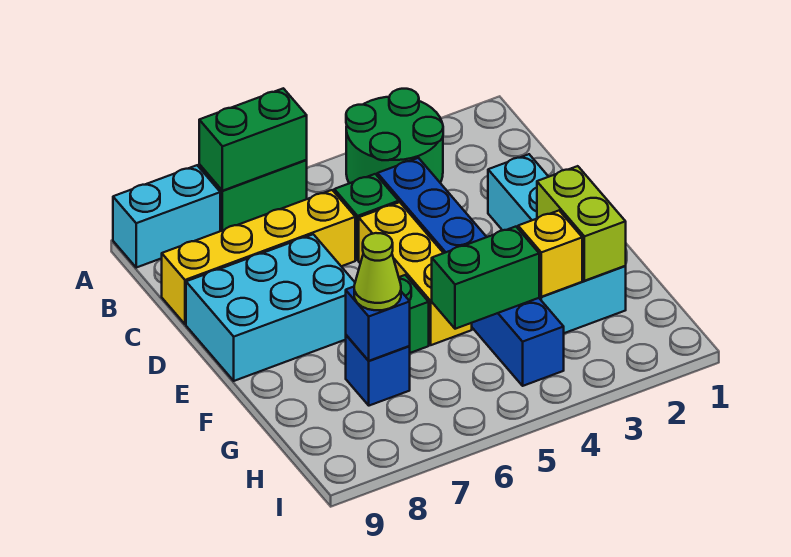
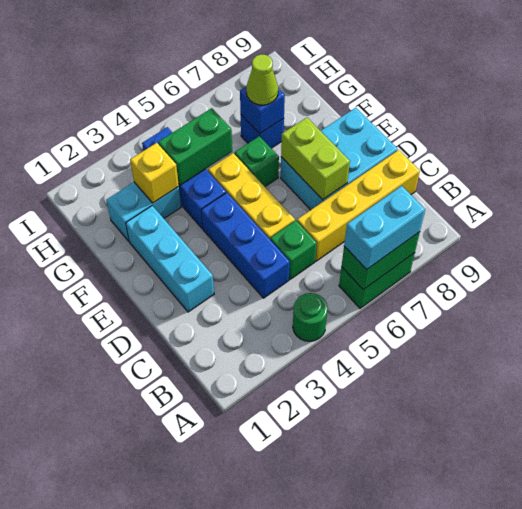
green 2x2 round brick [346,89,443,183] -> green 1x1 round brick [293,293,328,341]
cyan 1x2 brick [113,165,220,268] -> cyan 1x2 brick moved to [344,186,425,269]
lime 1x2 brick [537,166,626,281] -> lime 1x2 brick moved to [281,118,350,200]

